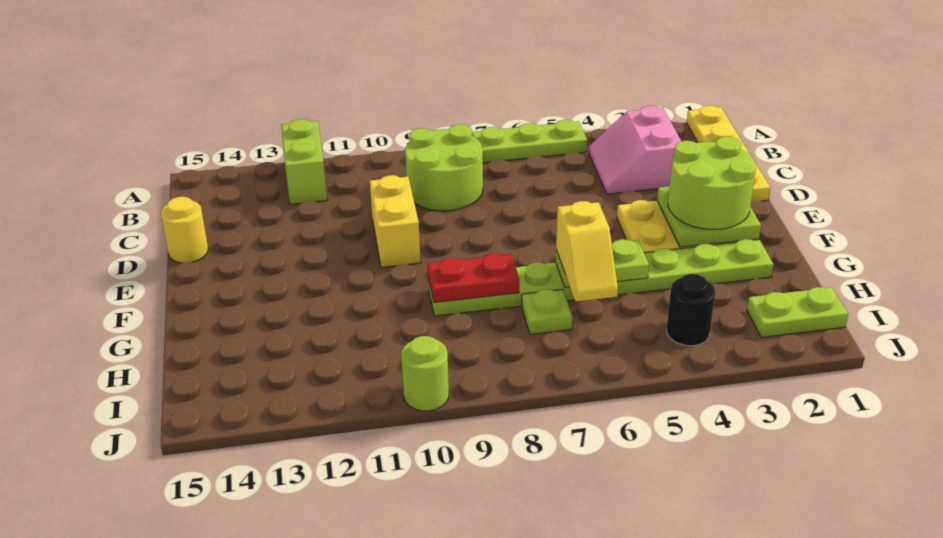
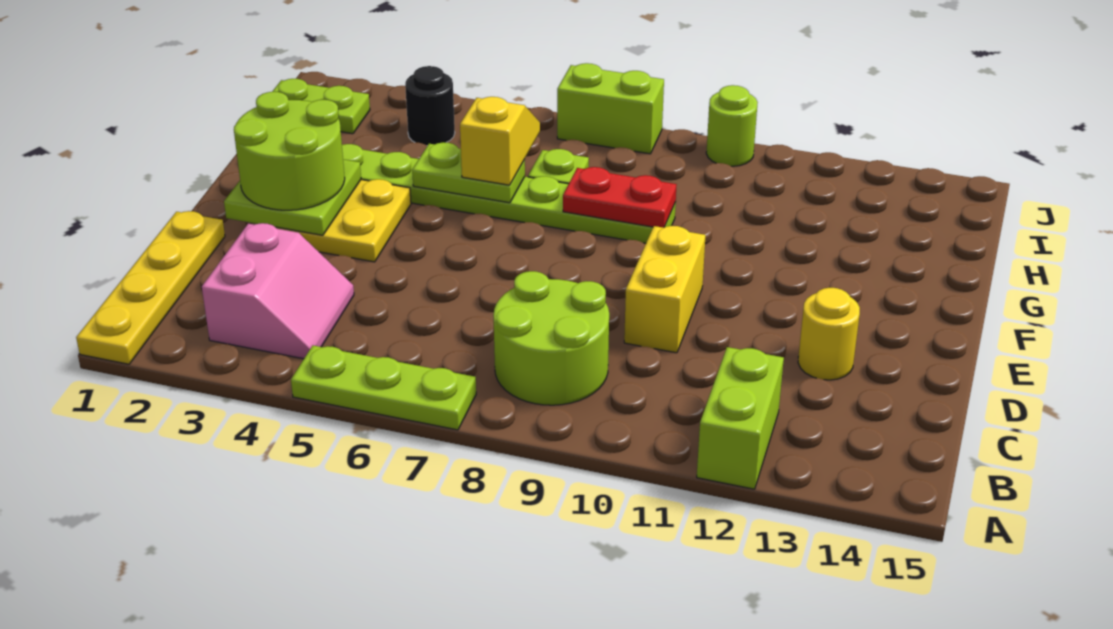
yellow 1x1 round brick [161,197,208,263] -> yellow 1x1 round brick moved to [798,288,860,380]
none -> lime 1x2 brick [557,63,664,154]

